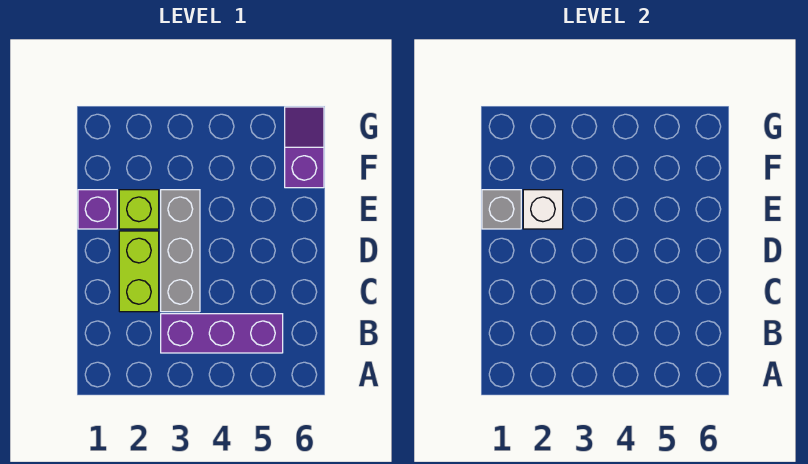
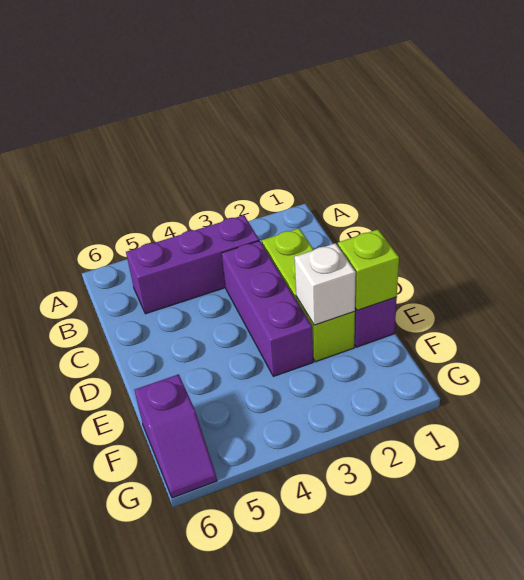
grey 1x3 brick [161,190,200,312] -> purple 1x3 brick [222,241,313,377]
grey 1x1 brick [482,190,521,229] -> lime 1x1 brick [338,229,399,310]

